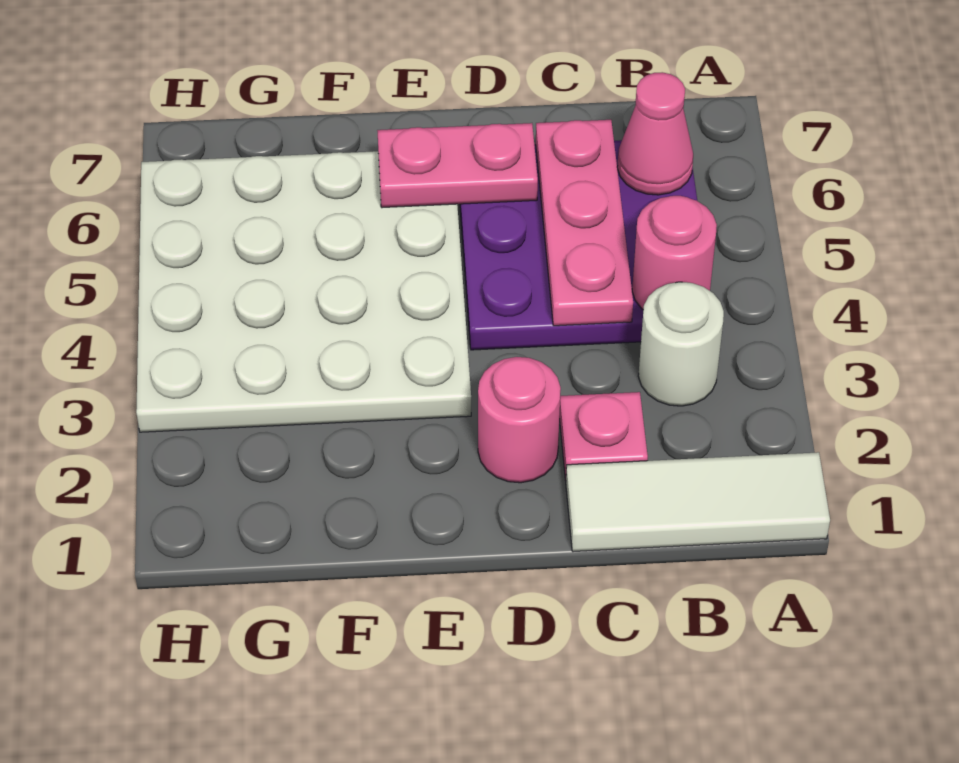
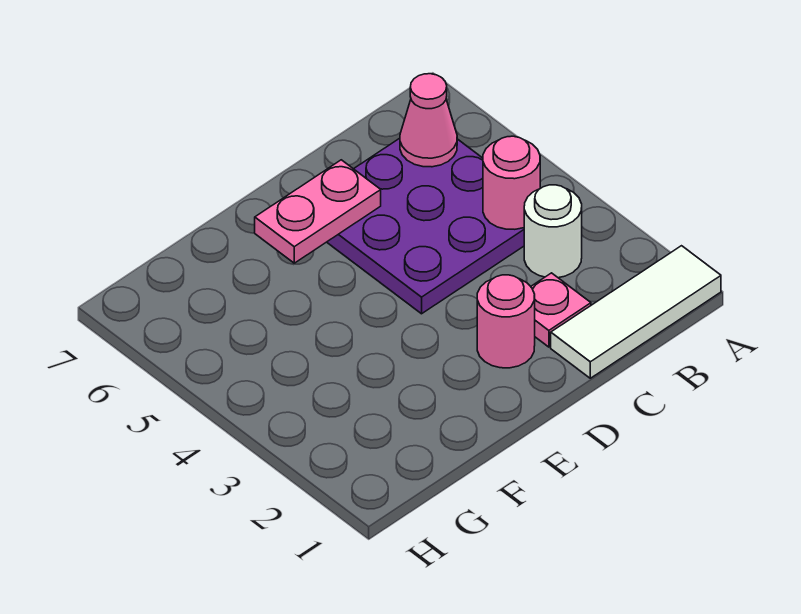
pink 1x3 plate [536,120,633,326] -> none
white 4x4 plate [136,151,471,432] -> none

